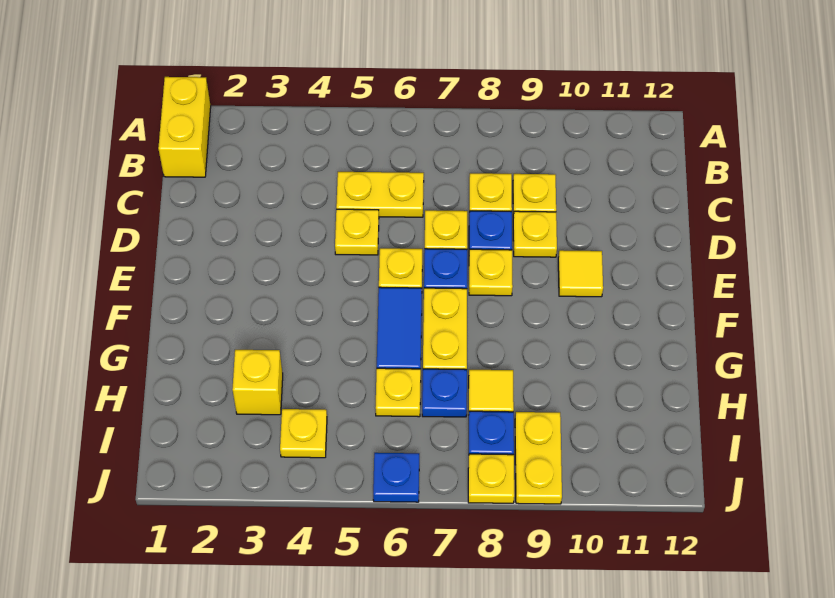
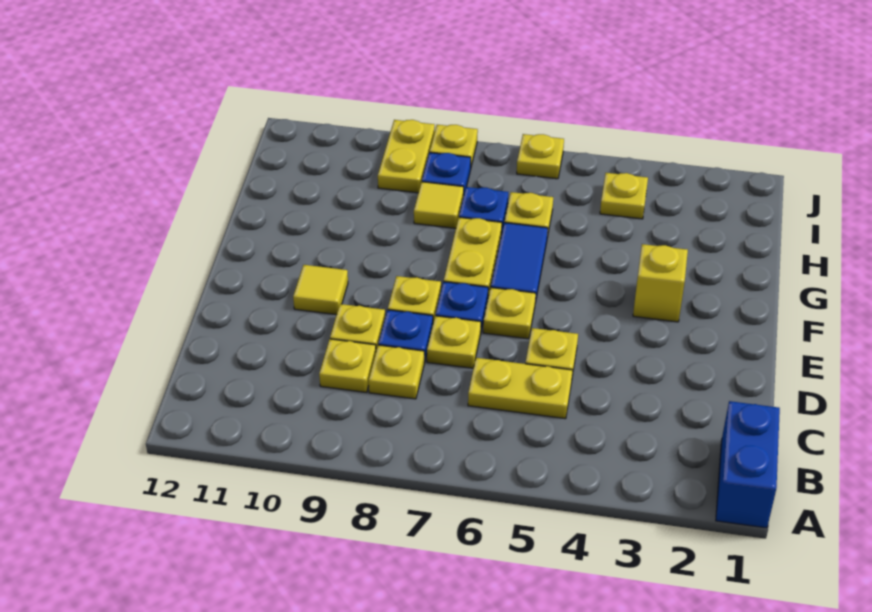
yellow 1x2 brick [158,77,211,177] -> blue 1x2 brick [716,401,780,528]
yellow 1x1 brick [232,350,283,415] -> yellow 1x1 brick moved to [633,244,688,322]
blue 1x1 plate [373,453,419,502] -> yellow 1x1 plate [517,134,564,179]

